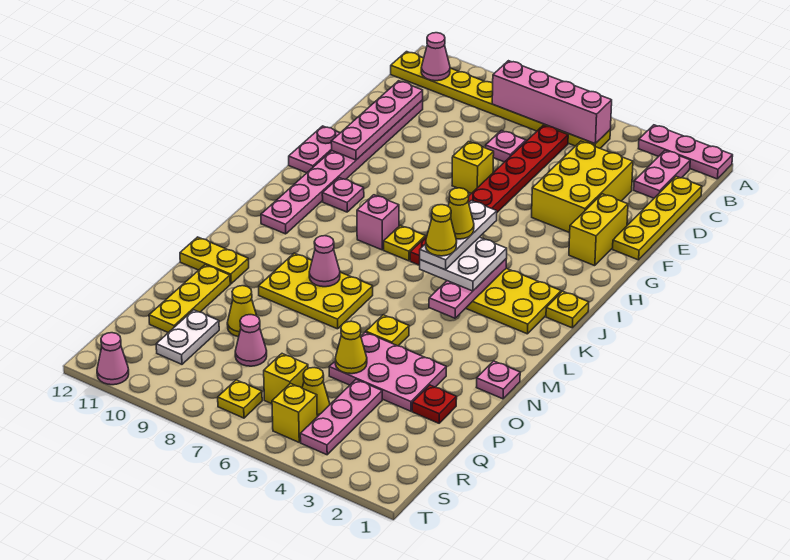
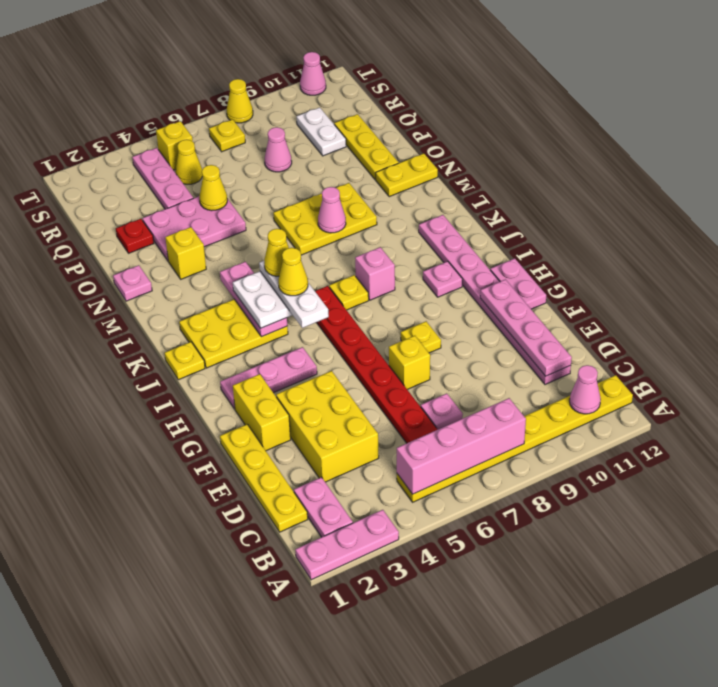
none -> pink 1x3 plate [220,347,317,409]
yellow 1x1 plate [366,315,409,346] -> yellow 1x1 plate moved to [401,321,441,353]
yellow 1x1 cone [227,286,257,337] -> yellow 1x1 cone moved to [227,79,253,123]
yellow 1x1 brick [264,354,308,404] -> yellow 1x1 brick moved to [165,227,206,279]

